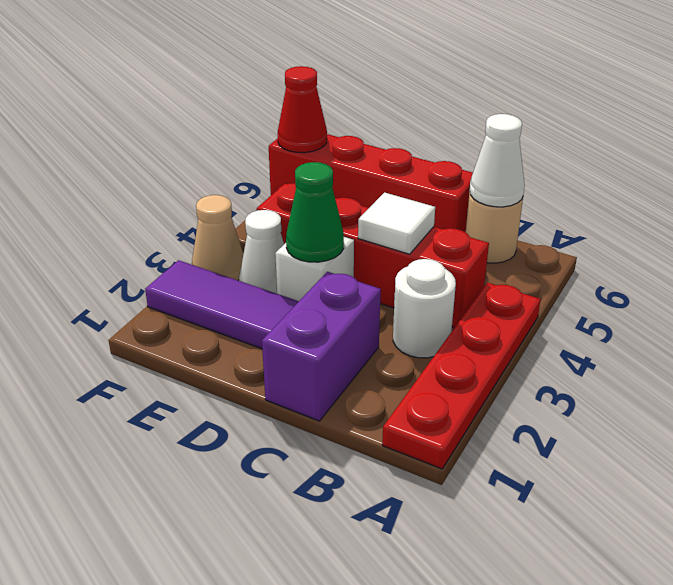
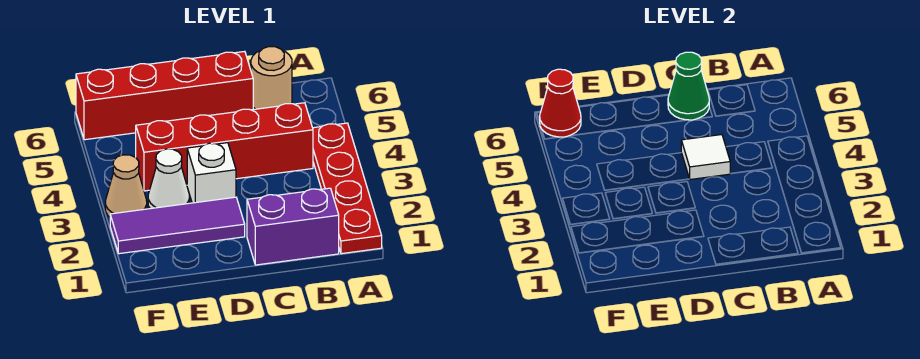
white 1x1 round brick [393,259,456,358] -> none
white 1x1 cone [470,114,525,207] -> none
purple 1x2 brick [262,272,381,421] -> purple 1x2 brick turned to [247,188,339,265]
green 1x1 cone [286,162,344,262] -> green 1x1 cone moved to [668,52,709,120]

